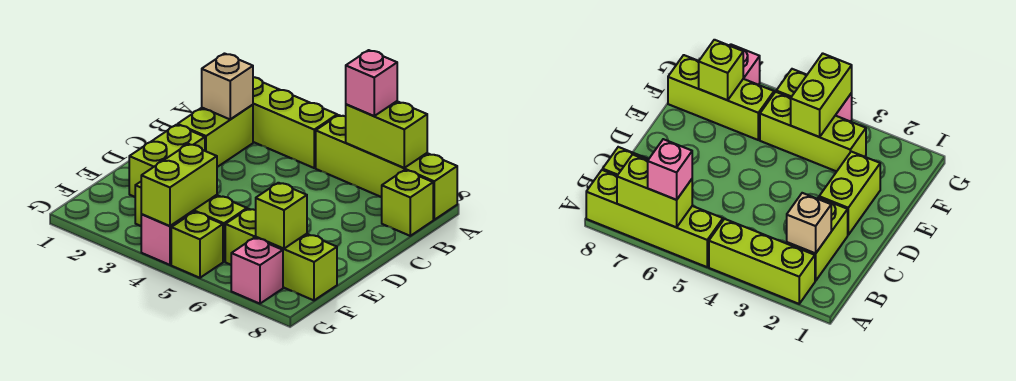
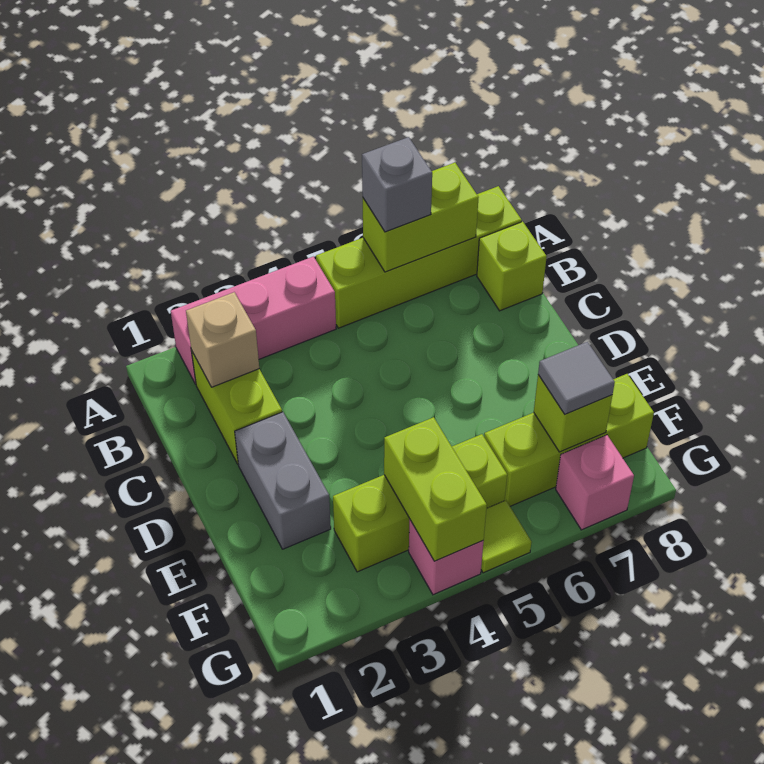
lime 1x3 brick [253,77,337,168] -> pink 1x3 brick [171,257,336,384]
pink 1x1 brick [346,50,397,116] -> grey 1x1 brick [362,137,432,232]
lime 1x2 brick [129,125,205,197] -> grey 1x2 brick [235,412,331,549]
none -> grey 1x1 tile [538,342,615,414]
lime 1x1 brick [171,212,223,278] -> lime 1x1 tile [481,500,531,573]

